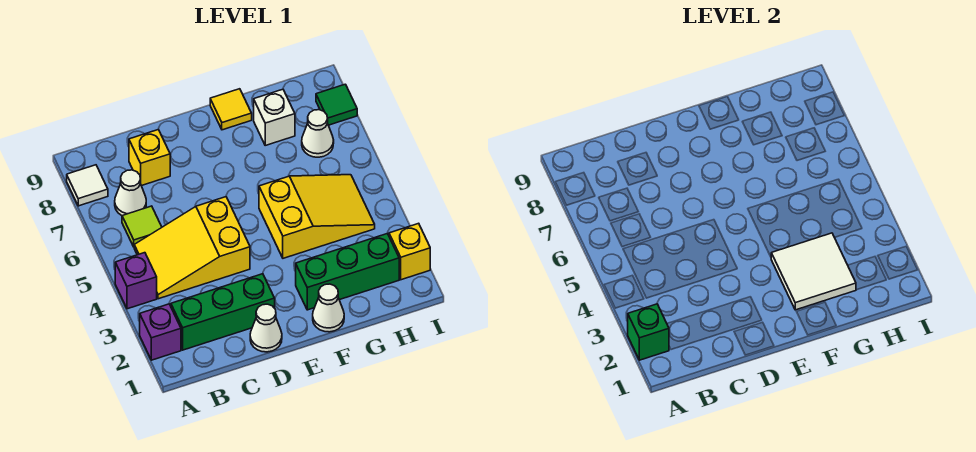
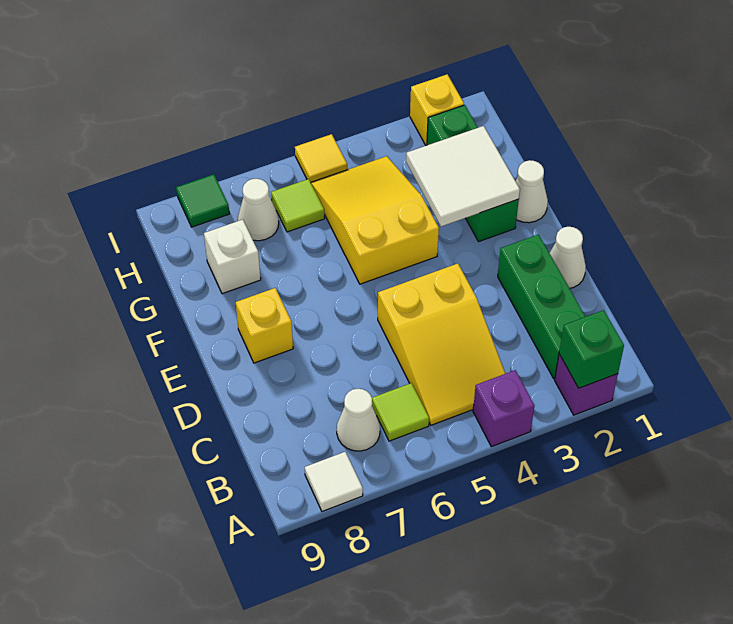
yellow 1x1 brick [129,129,170,186] -> yellow 1x1 brick moved to [236,288,293,363]
yellow 1x1 tile [210,89,252,130] -> yellow 1x1 tile moved to [295,134,347,182]
none -> lime 1x1 tile [271,179,325,232]

